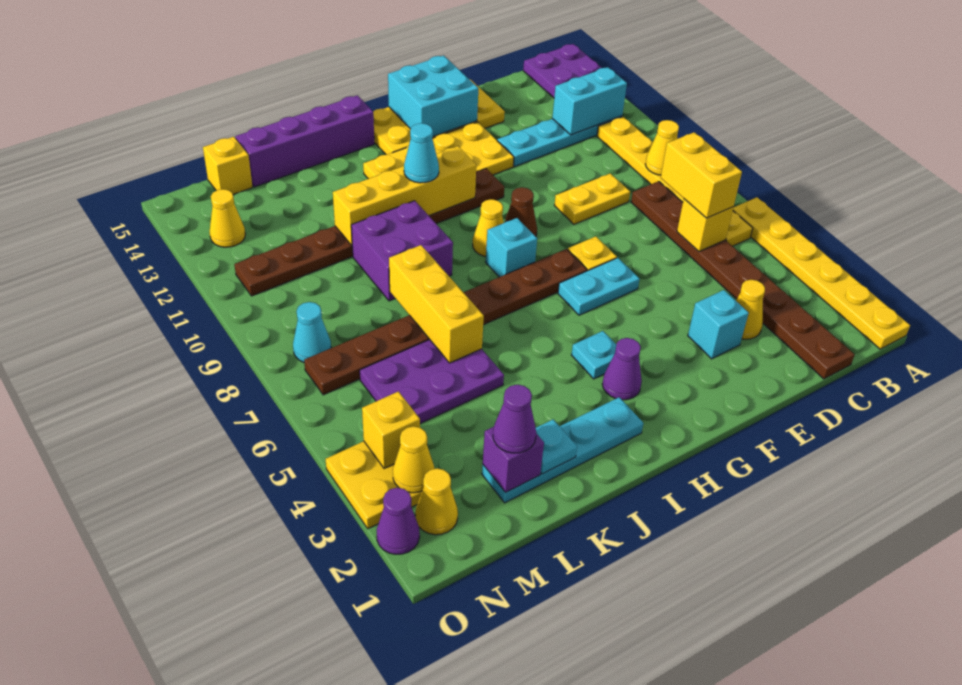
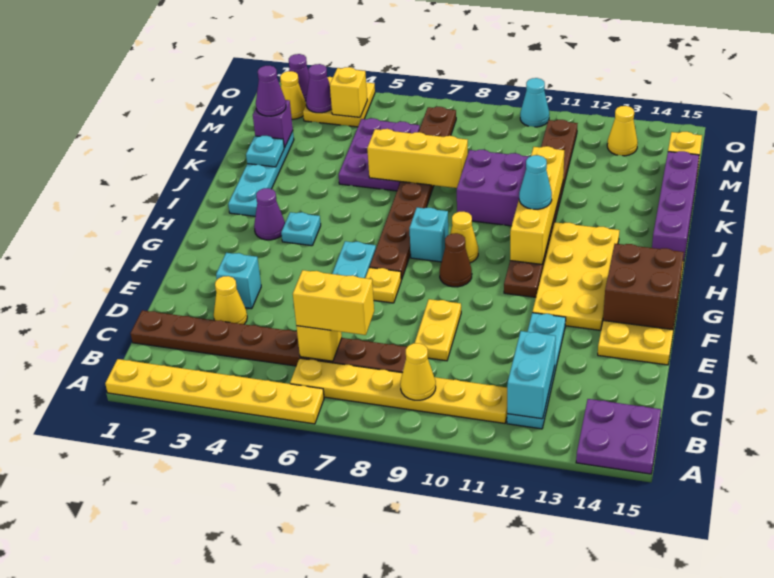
cyan 2x2 brick [388,55,478,137] -> brown 2x2 brick [603,244,684,330]
yellow 1x1 cone [393,426,434,493] -> purple 1x1 cone [306,64,332,113]
cyan 1x1 cone [293,302,331,362] -> cyan 1x1 cone moved to [520,78,549,127]

